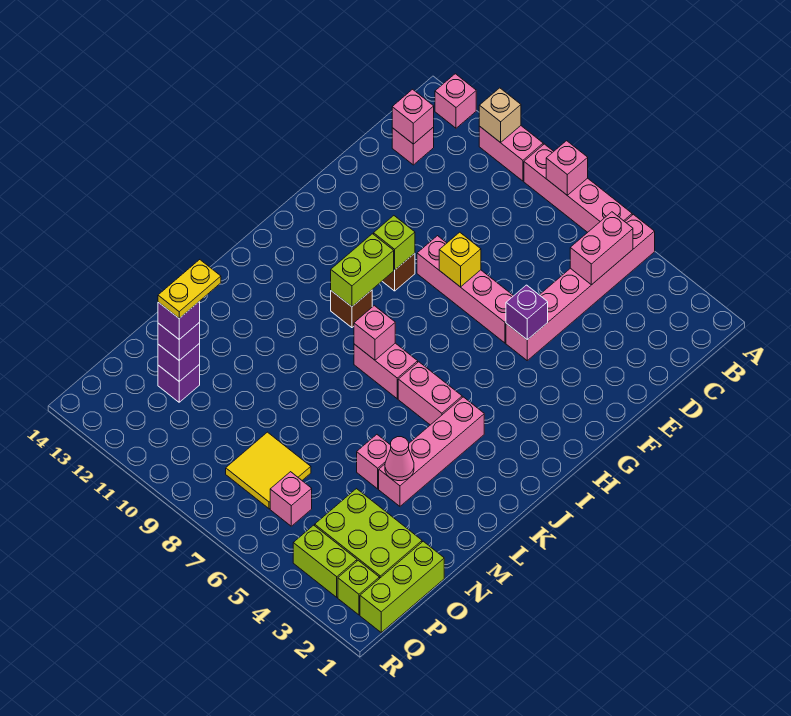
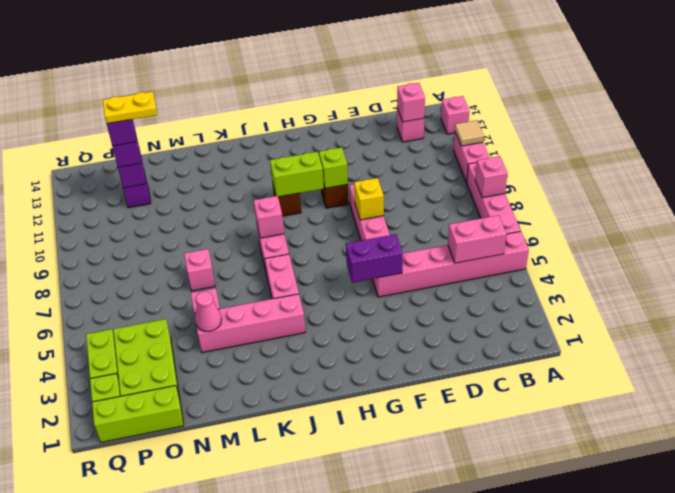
tan 1x1 brick [479,88,521,143] -> tan 1x1 tile [455,120,484,146]
purple 1x1 brick [506,285,548,340] -> purple 1x2 brick [346,234,403,283]
yellow 2x2 tile [226,432,311,509] -> none
pink 1x1 brick [270,472,312,526] -> pink 1x1 brick moved to [184,249,215,291]

